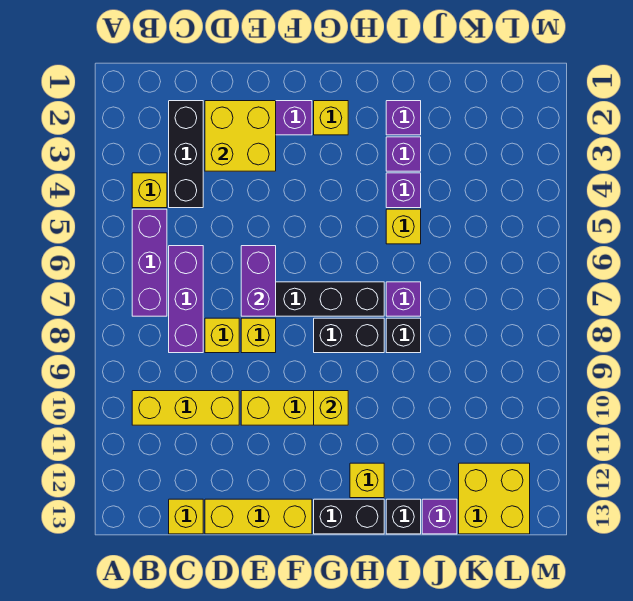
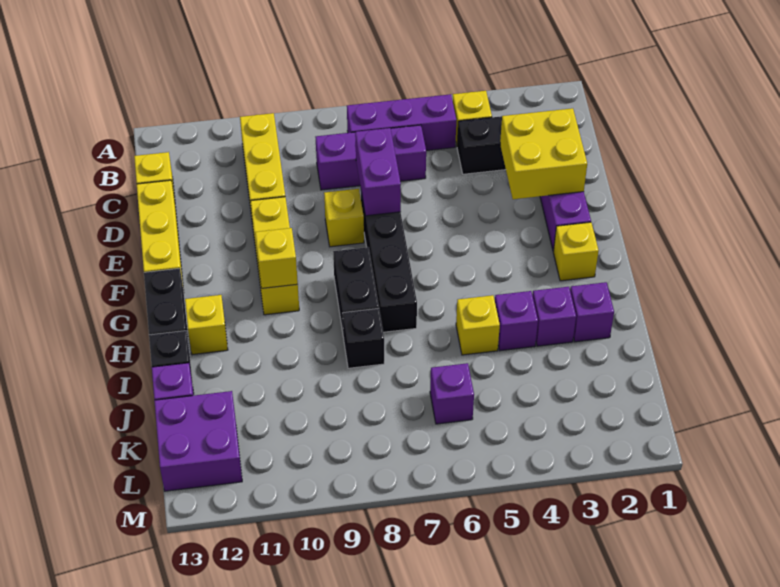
yellow 1x1 brick [205,318,239,353] -> none
purple 1x2 brick [241,246,276,316] -> purple 1x2 brick turned to [355,128,401,216]
purple 1x1 brick [386,282,421,316] -> purple 1x1 brick moved to [430,363,474,424]
yellow 2x2 brick [459,463,530,534] -> purple 2x2 brick [154,391,242,491]

